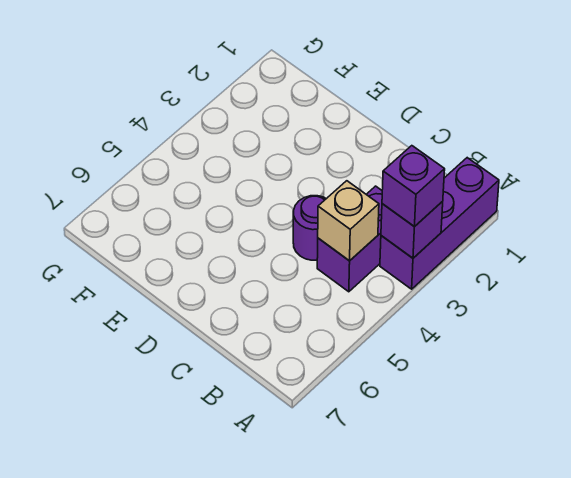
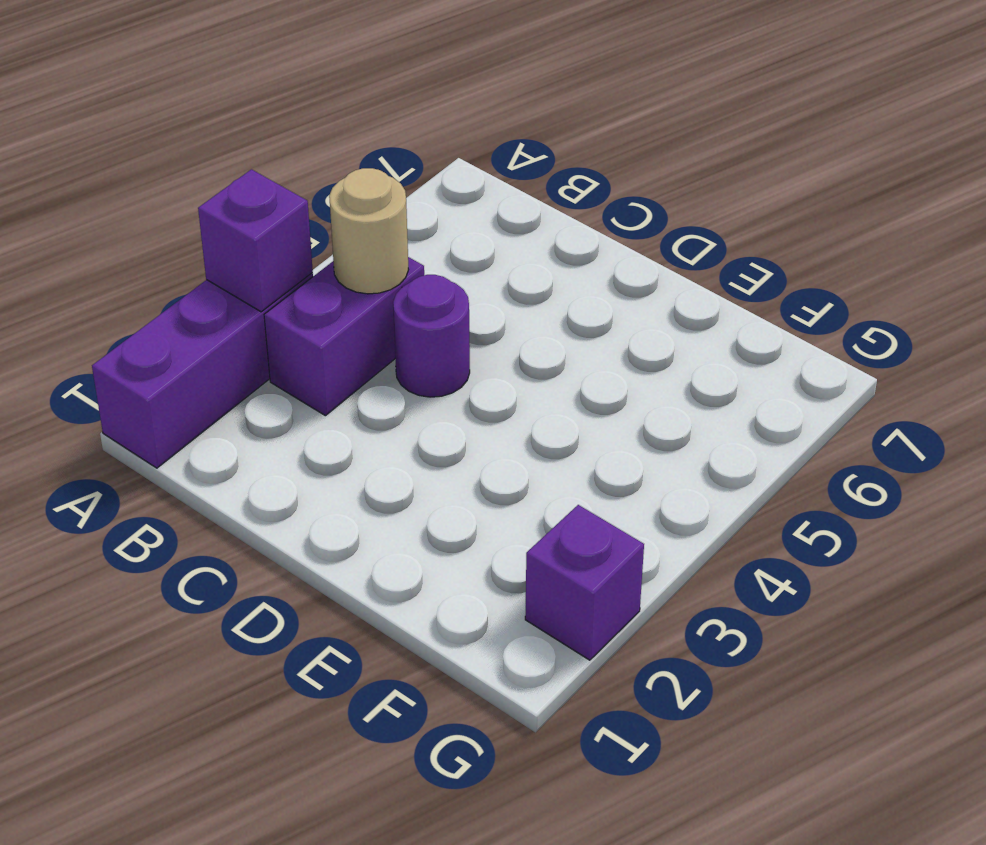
purple 1x1 brick [382,146,445,227] -> purple 1x1 brick moved to [525,505,644,660]
tan 1x1 brick [318,181,379,261] -> tan 1x1 round brick [329,168,409,294]

